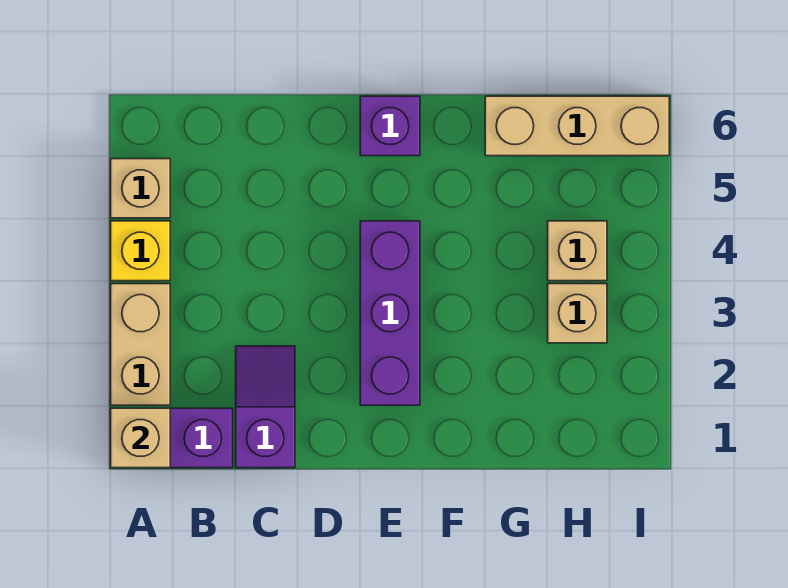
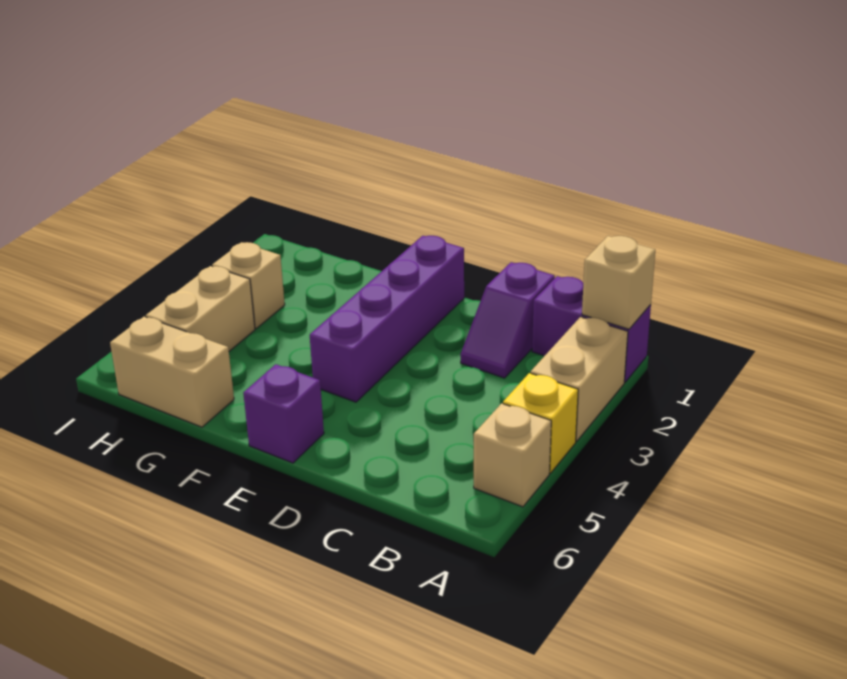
purple 1x3 brick [360,221,420,405] -> purple 1x4 brick [310,236,464,402]
tan 1x3 brick [485,96,669,156] -> tan 1x2 brick [110,317,234,427]
tan 1x1 brick [548,221,607,281] -> tan 1x2 brick [146,266,255,351]

